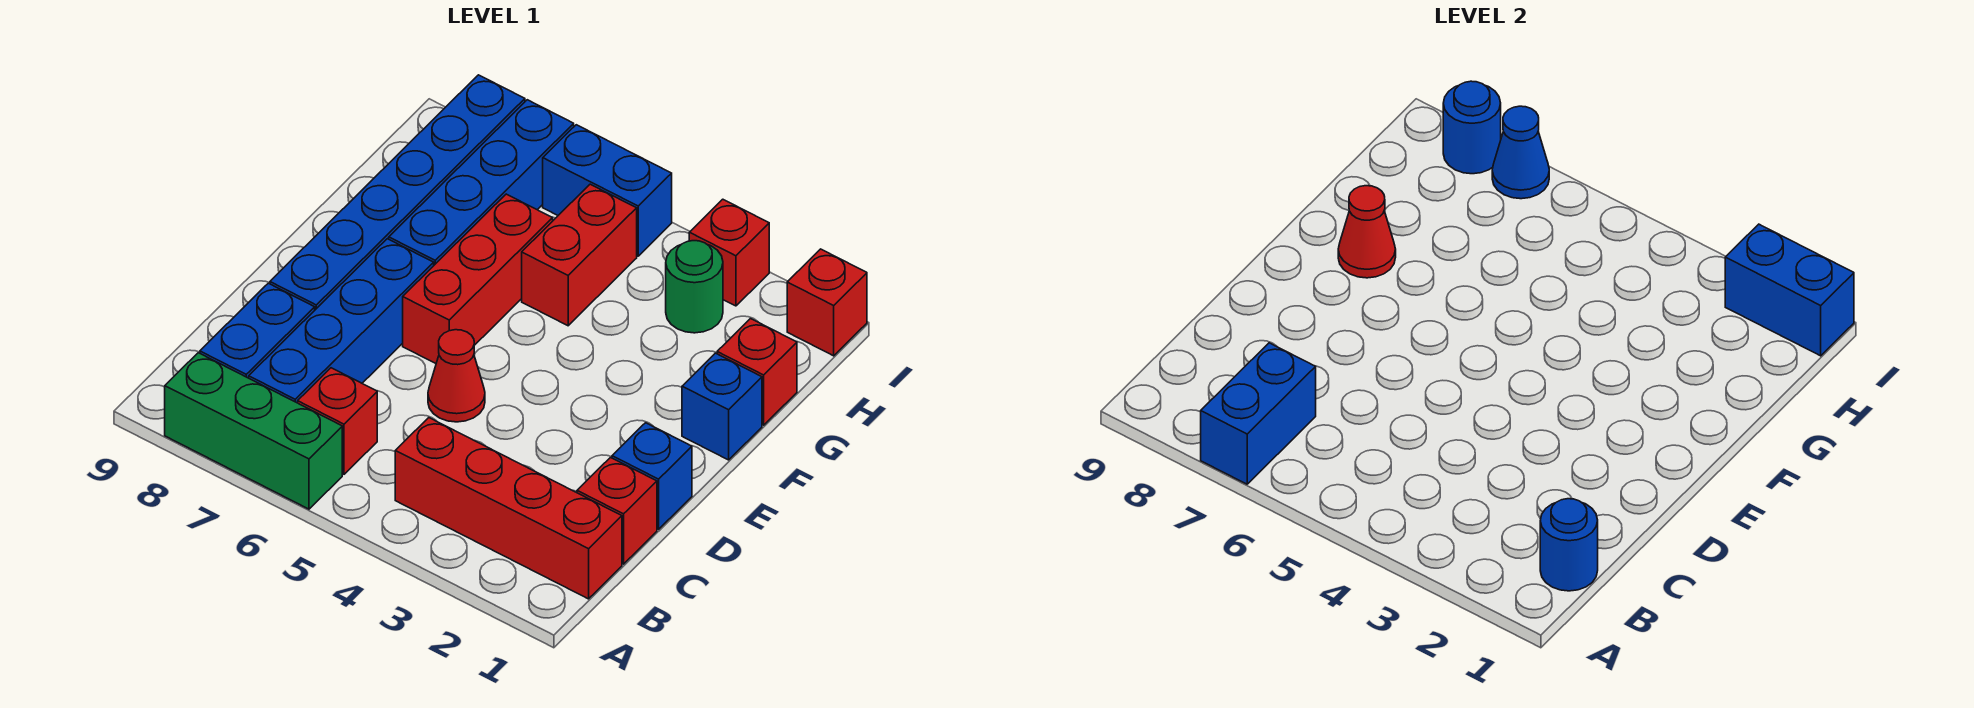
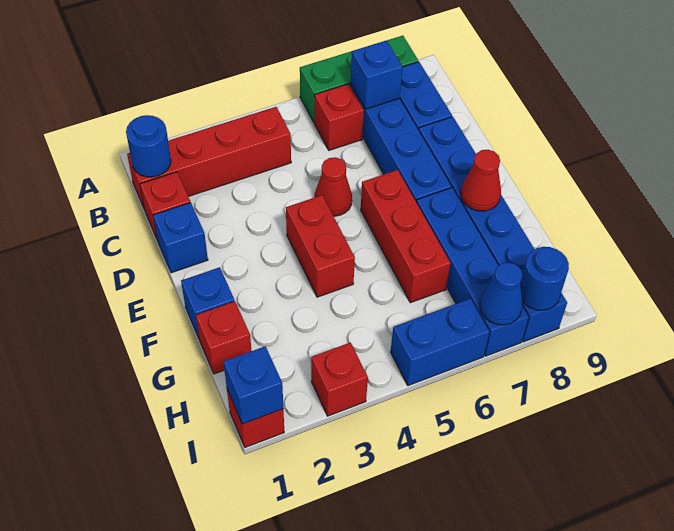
blue 1x2 brick [1201,343,1316,484] -> blue 1x1 brick [351,40,403,109]
red 1x2 brick [522,184,637,326] -> red 1x2 brick moved to [286,195,355,297]
green 1x1 round brick [666,241,723,333] -> none
blue 1x2 brick [1725,224,1854,356] -> blue 1x1 brick [224,346,283,424]

